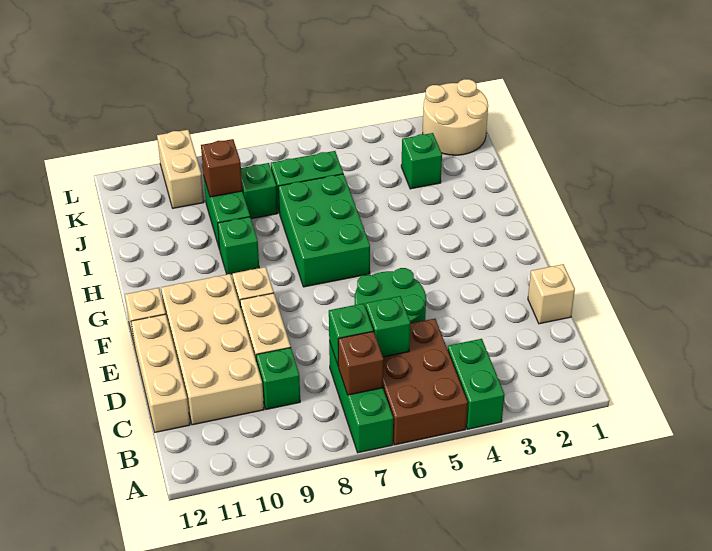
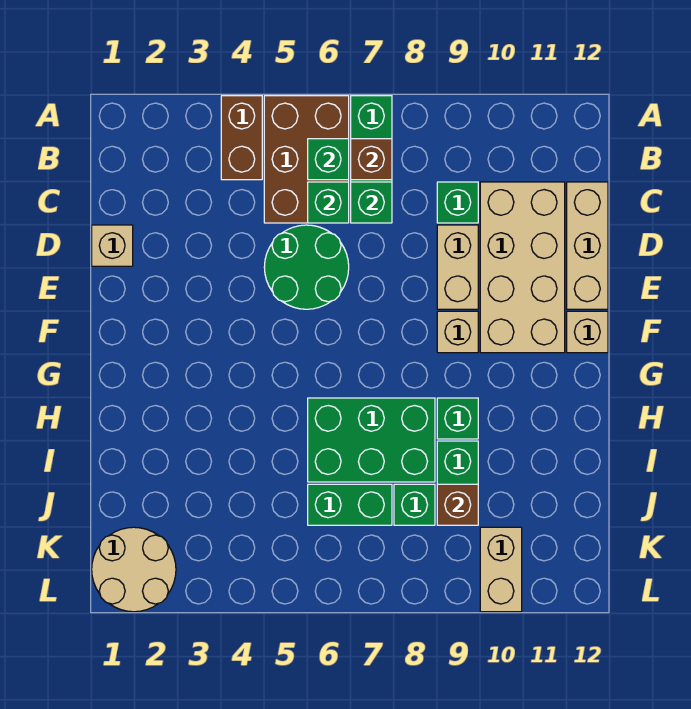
green 1x2 brick [448,339,504,429] -> brown 1x2 brick [221,96,262,180]
green 2x3 brick [278,174,370,287] -> green 2x3 brick turned to [308,398,435,482]
green 1x1 brick [401,133,442,189] -> green 1x1 brick moved to [308,139,349,180]

